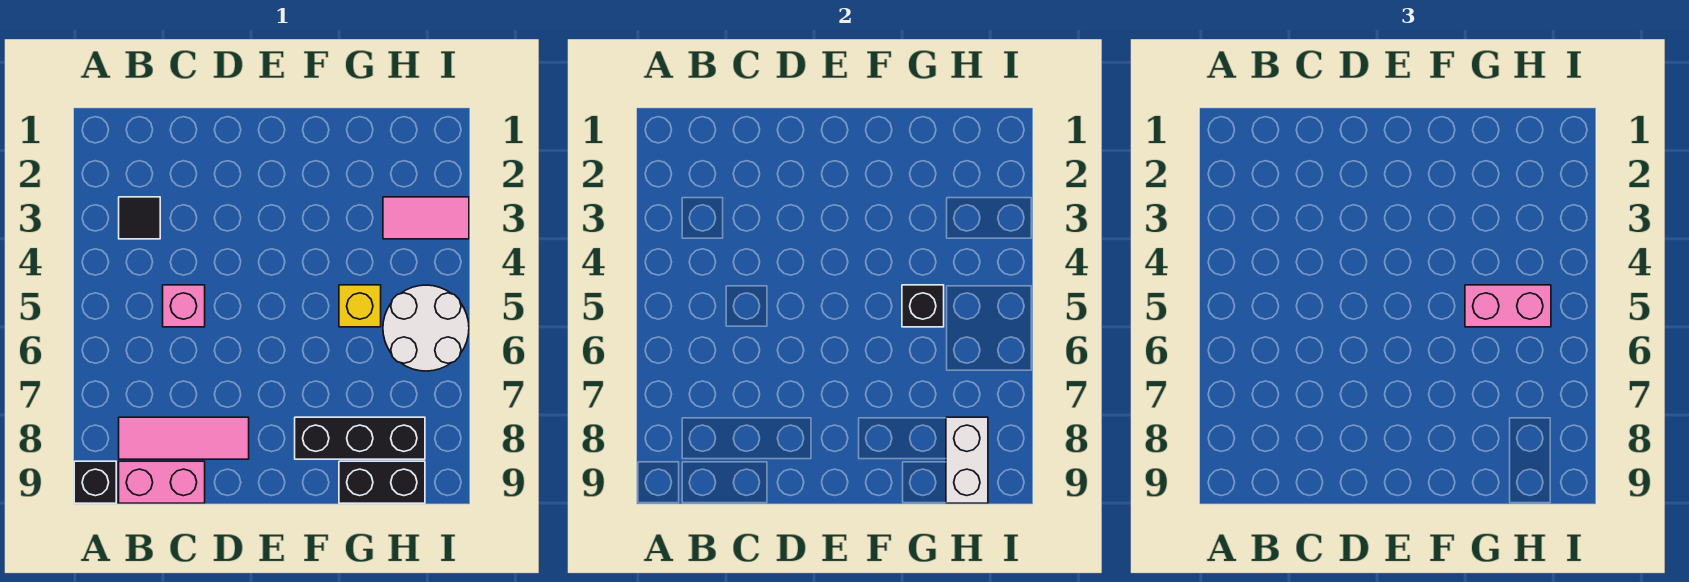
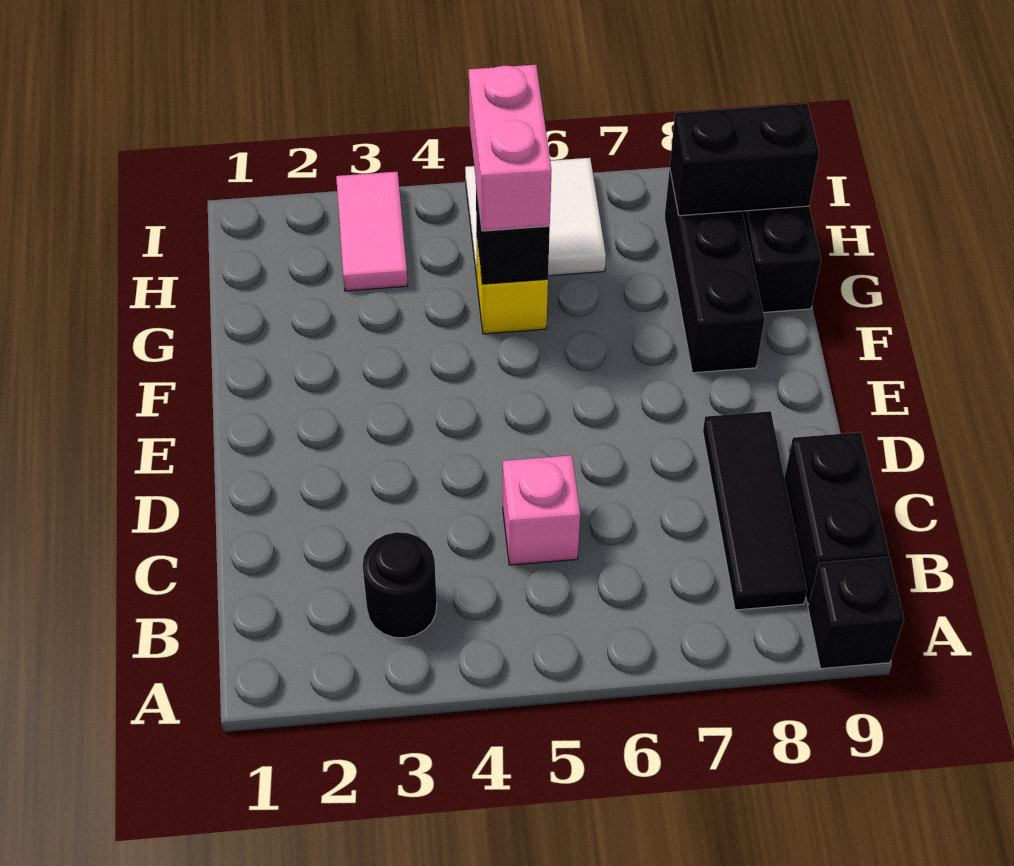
black 1x1 tile [119,197,160,239] -> black 1x1 round brick [363,532,437,638]
pink 1x3 tile [119,417,249,459] -> black 1x3 tile [703,411,807,610]
pink 1x2 brick [119,461,205,503] -> black 1x2 brick [784,432,889,604]
white 2x2 round brick [383,285,469,371] -> white 2x2 tile [465,158,606,278]
white 1x2 brick [946,417,988,503] -> black 1x2 brick [670,104,819,216]

